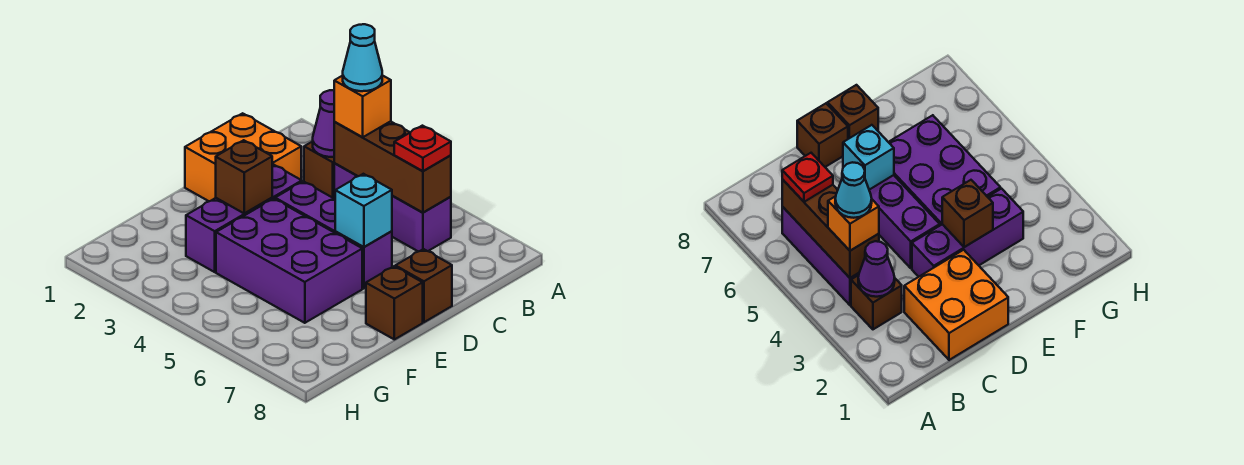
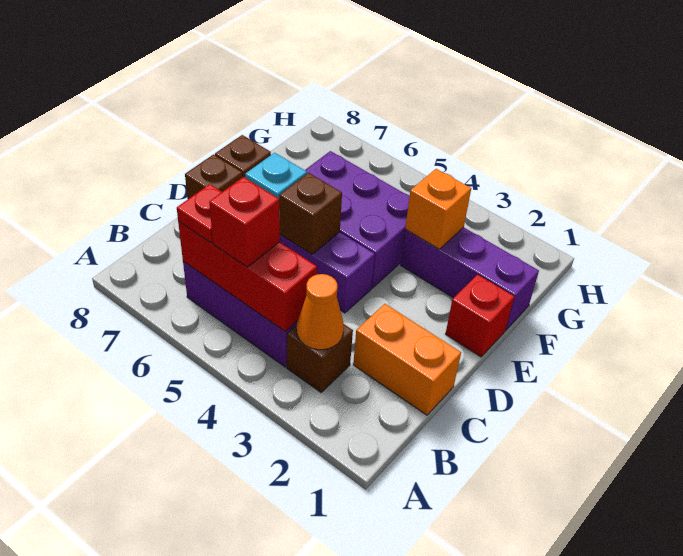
purple 1x1 cone [313,90,334,157] -> orange 1x1 cone [297,274,344,350]
brown 1x3 brick [334,121,451,213] -> red 1x3 brick [178,222,317,331]
orange 1x1 brick [334,75,391,137] -> orange 1x1 brick moved to [405,169,471,249]
cyan 1x1 cone [343,24,382,91] -> none
none -> red 1x1 brick [209,177,280,267]
orange 2x2 brick [185,113,301,201] -> orange 1x2 brick [353,304,461,415]
purple 1x3 brick [186,164,302,272] -> purple 1x3 brick turned to [401,227,539,330]
none -> red 1x1 brick [446,275,514,357]
brown 1x1 brick [216,140,272,213] -> brown 1x1 brick moved to [279,173,342,254]

